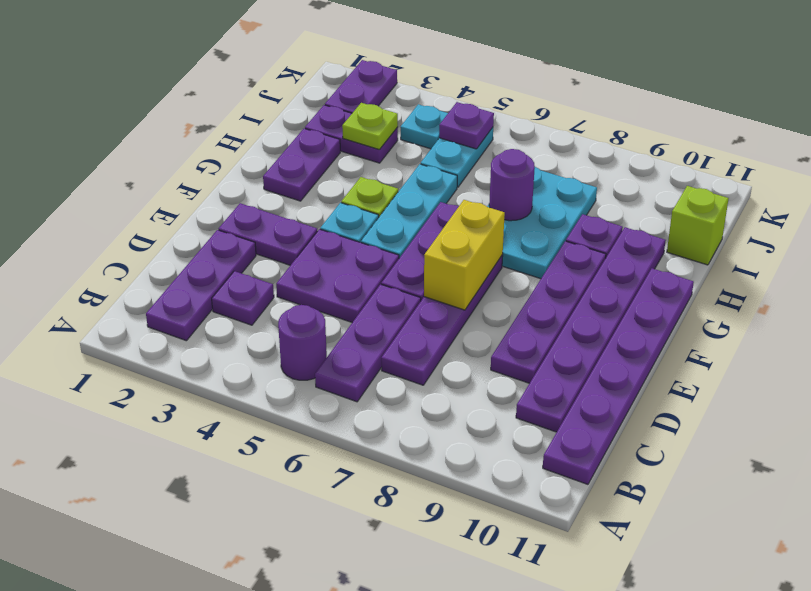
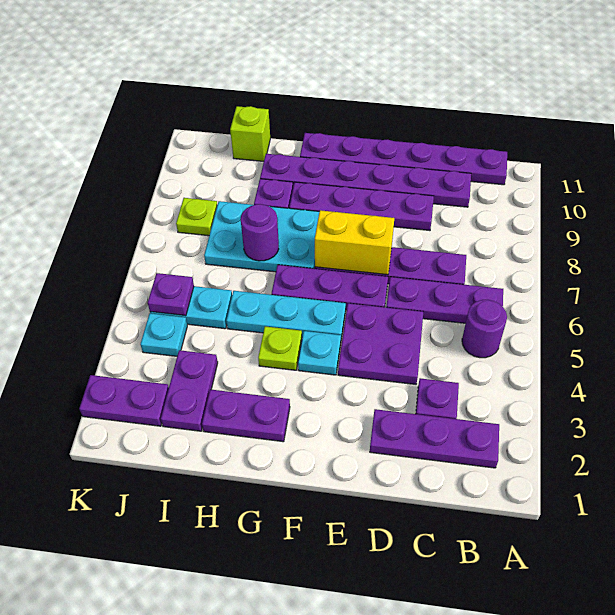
purple 1x2 plate [218,203,317,265] -> none
lime 1x1 plate [342,103,398,150] -> lime 1x1 plate moved to [176,198,217,236]

